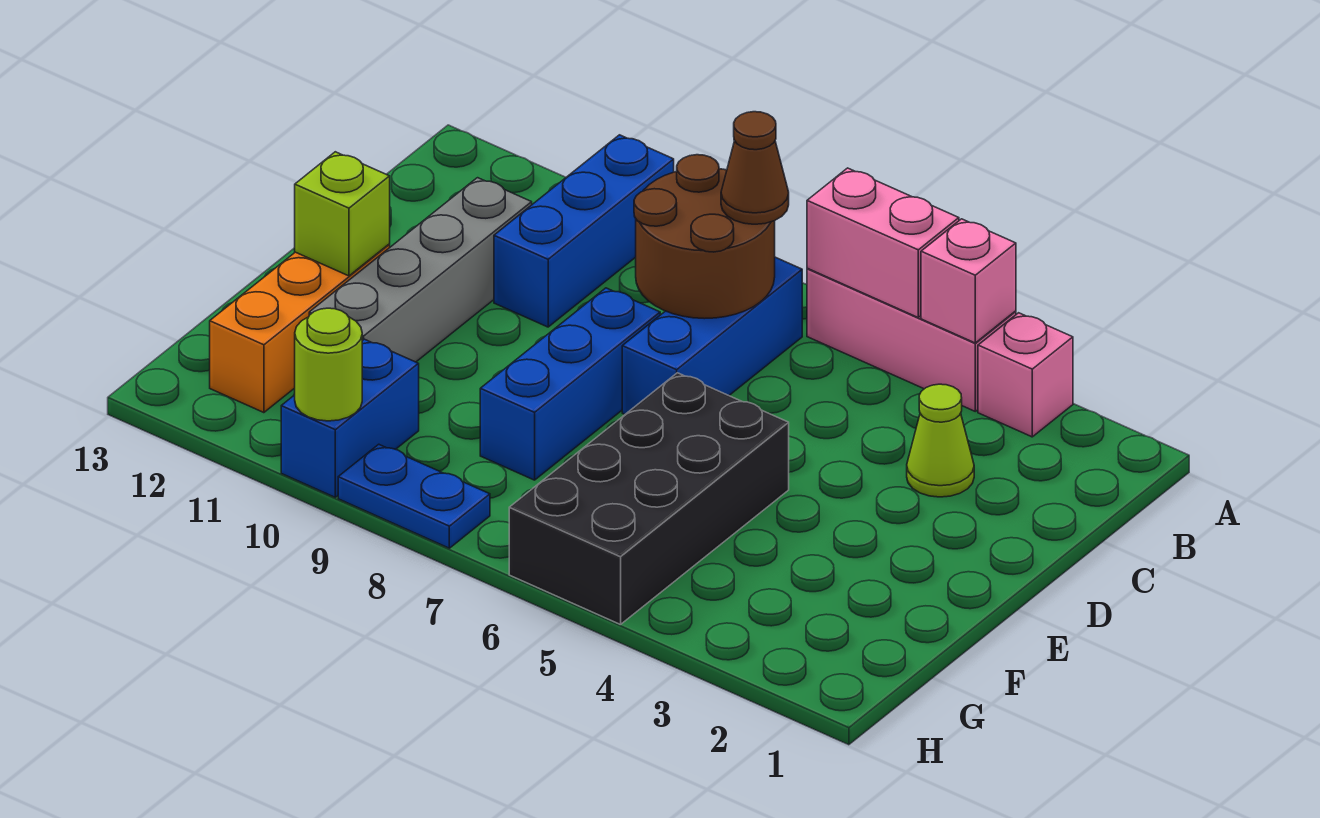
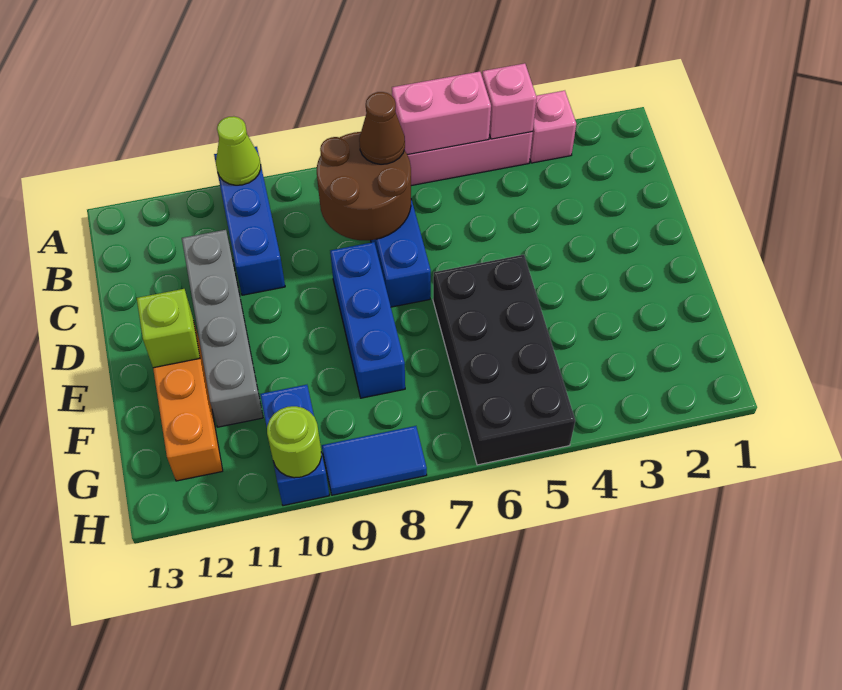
lime 1x1 cone [907,384,974,497] -> lime 1x1 cone moved to [216,116,261,185]
blue 1x2 plate [338,444,490,548] -> blue 1x2 tile [322,426,427,495]

